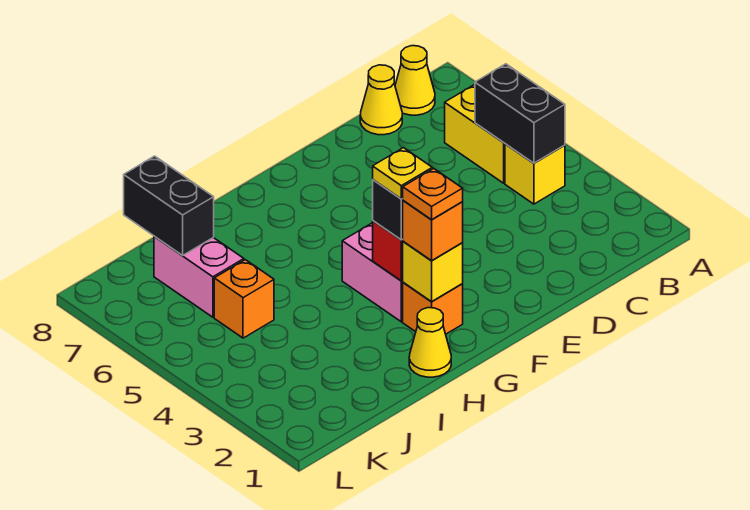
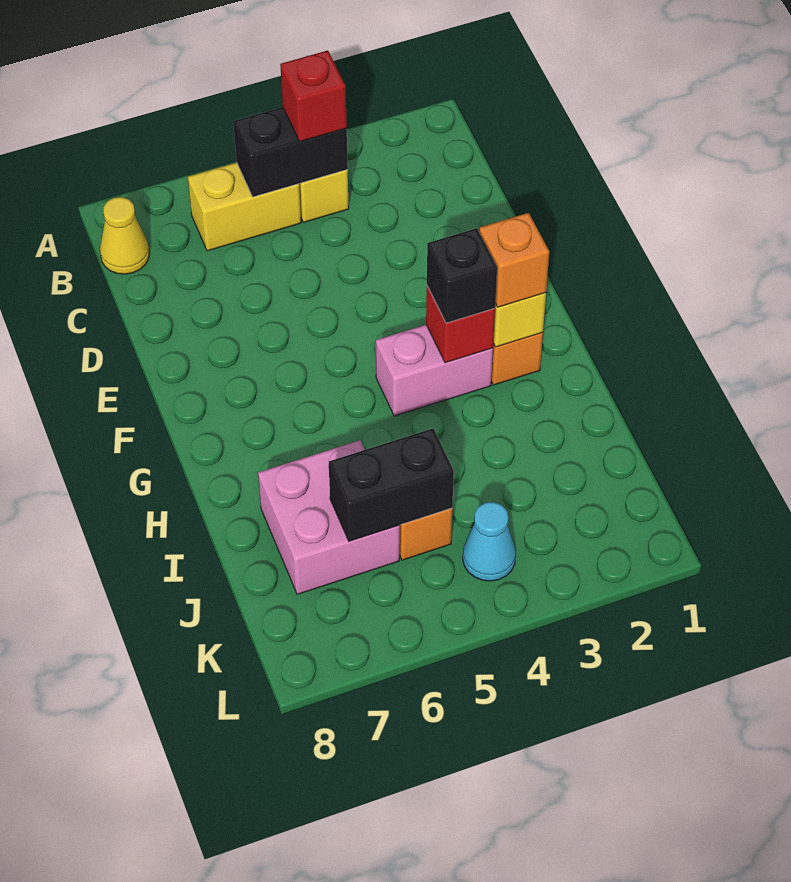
none -> red 1x1 brick [280,51,347,141]
yellow 1x1 cone [360,65,402,135] -> none
orange 1x1 plate [402,169,463,220] -> none
yellow 1x1 plate [373,148,432,199] -> none
yellow 1x1 cone [409,308,451,377] -> none
pink 1x2 brick [154,236,244,317] -> pink 2x2 brick [258,440,400,594]
black 1x2 brick [124,156,214,256] -> black 1x2 brick moved to [328,429,454,541]
none -> cyan 1x1 cone [463,502,516,581]

